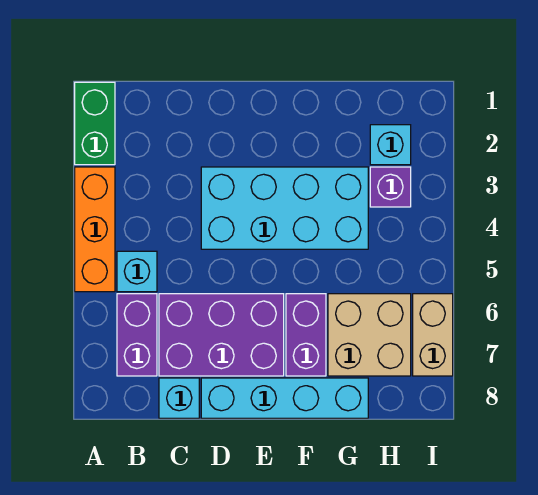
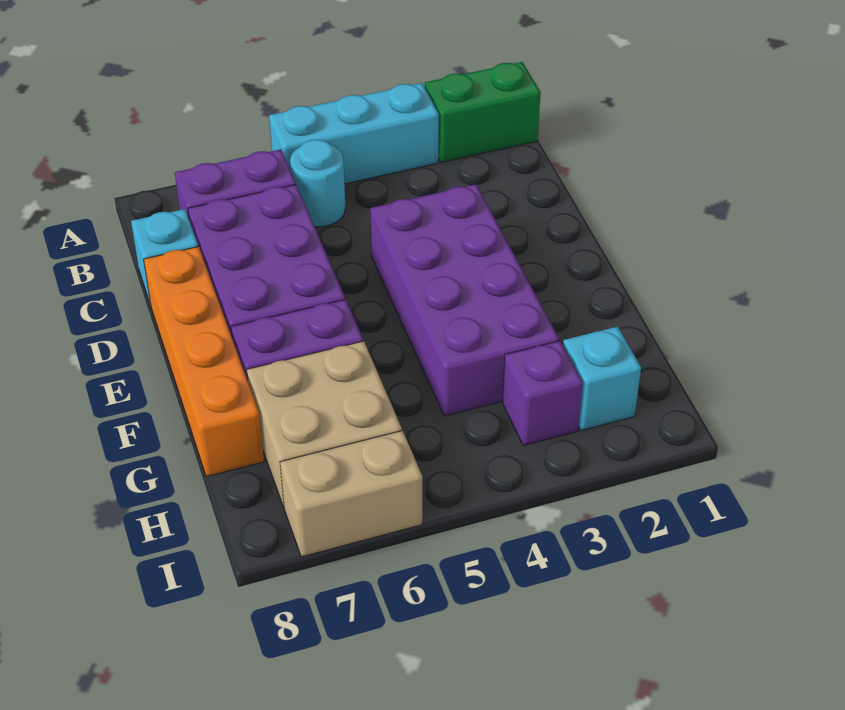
orange 1x3 brick [75,167,115,292] -> cyan 1x3 brick [269,83,439,184]
cyan 1x1 brick [117,251,157,292] -> cyan 1x1 round brick [290,140,346,227]
cyan 2x4 brick [201,167,368,249] -> purple 2x4 brick [370,184,559,416]
cyan 1x4 brick [201,378,368,418] -> orange 1x4 brick [144,247,264,477]

